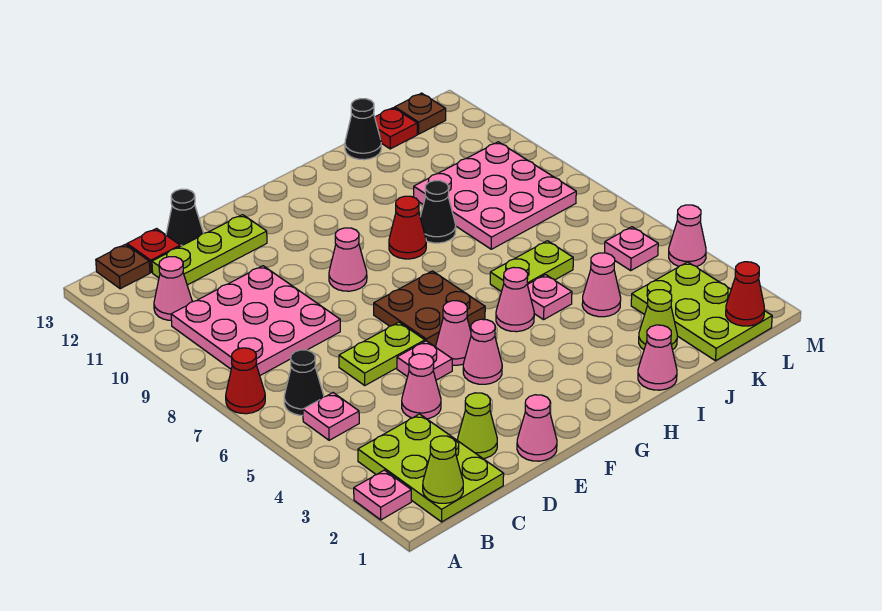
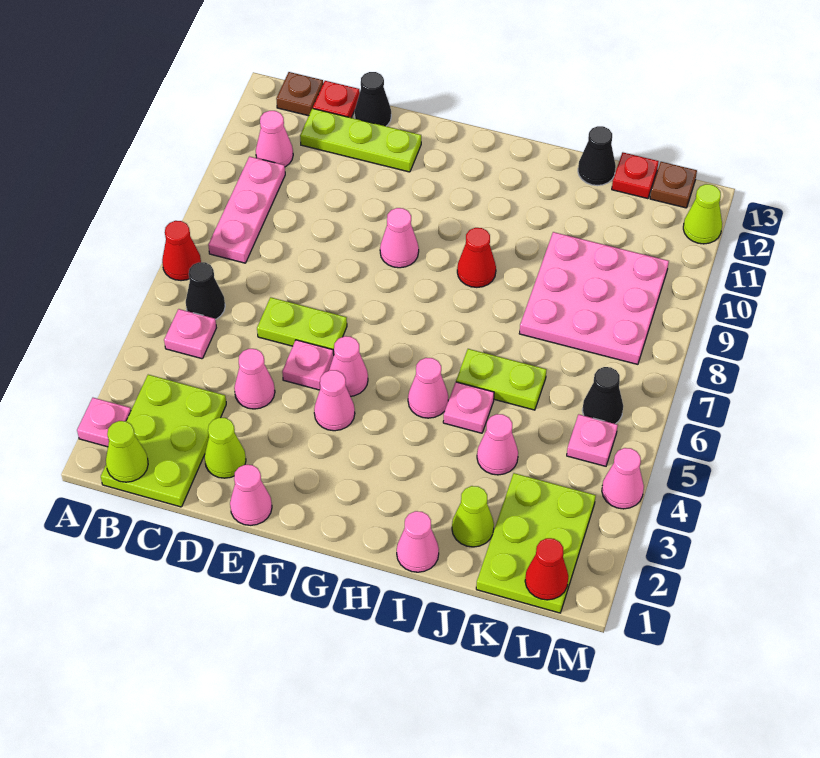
pink 3x3 plate [171,266,340,375] -> pink 1x3 plate [208,157,285,263]
brown 2x2 plate [374,271,485,347] -> none
black 1x1 cone [420,181,456,243] -> black 1x1 cone moved to [582,367,623,424]
none -> lime 1x1 cone [683,184,722,244]

